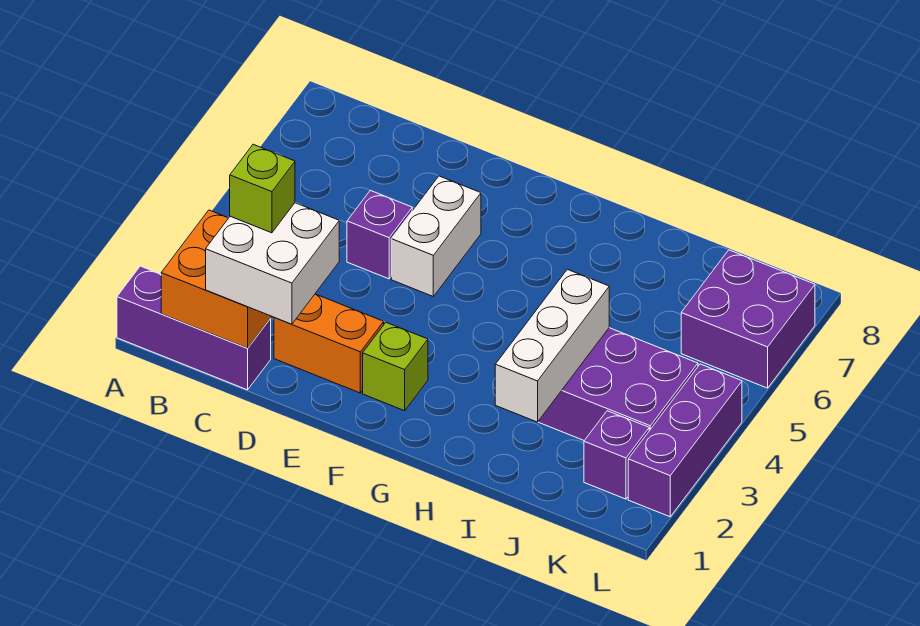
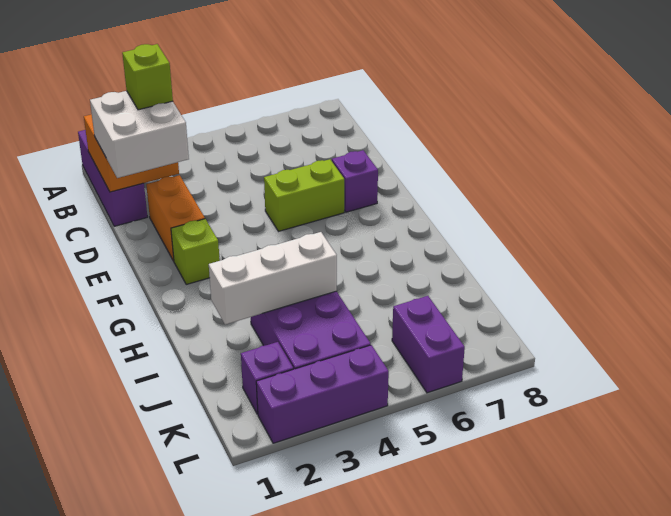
purple 1x1 brick [347,190,412,279] -> purple 1x1 brick moved to [332,150,378,212]
white 1x2 brick [391,176,481,296] -> lime 1x2 brick [264,159,344,231]
purple 2x2 brick [681,250,815,388] -> purple 1x2 brick [392,296,465,393]

